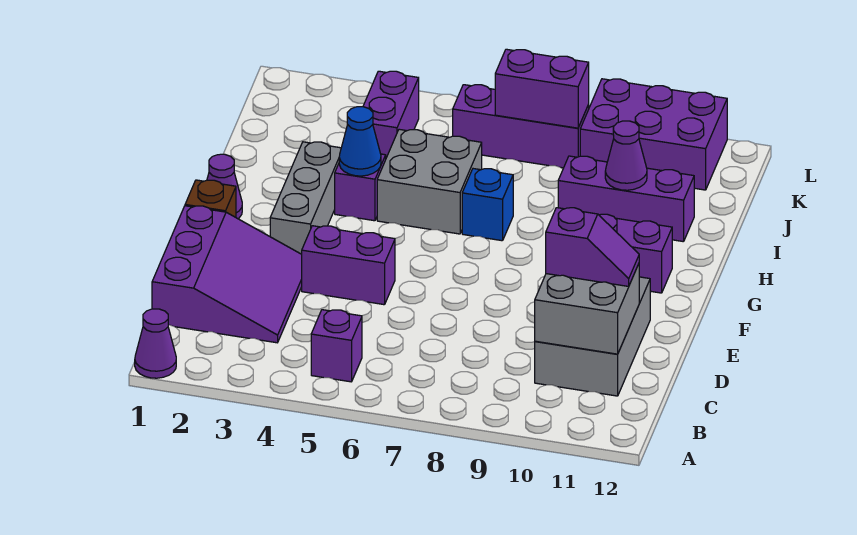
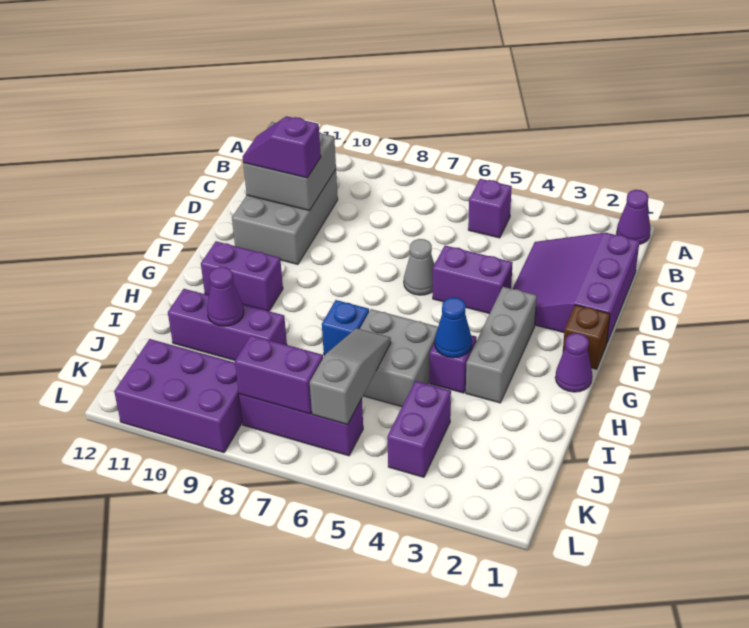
none -> grey 1x1 cone [404,239,434,295]
none -> grey 1x3 slope [310,328,391,425]

